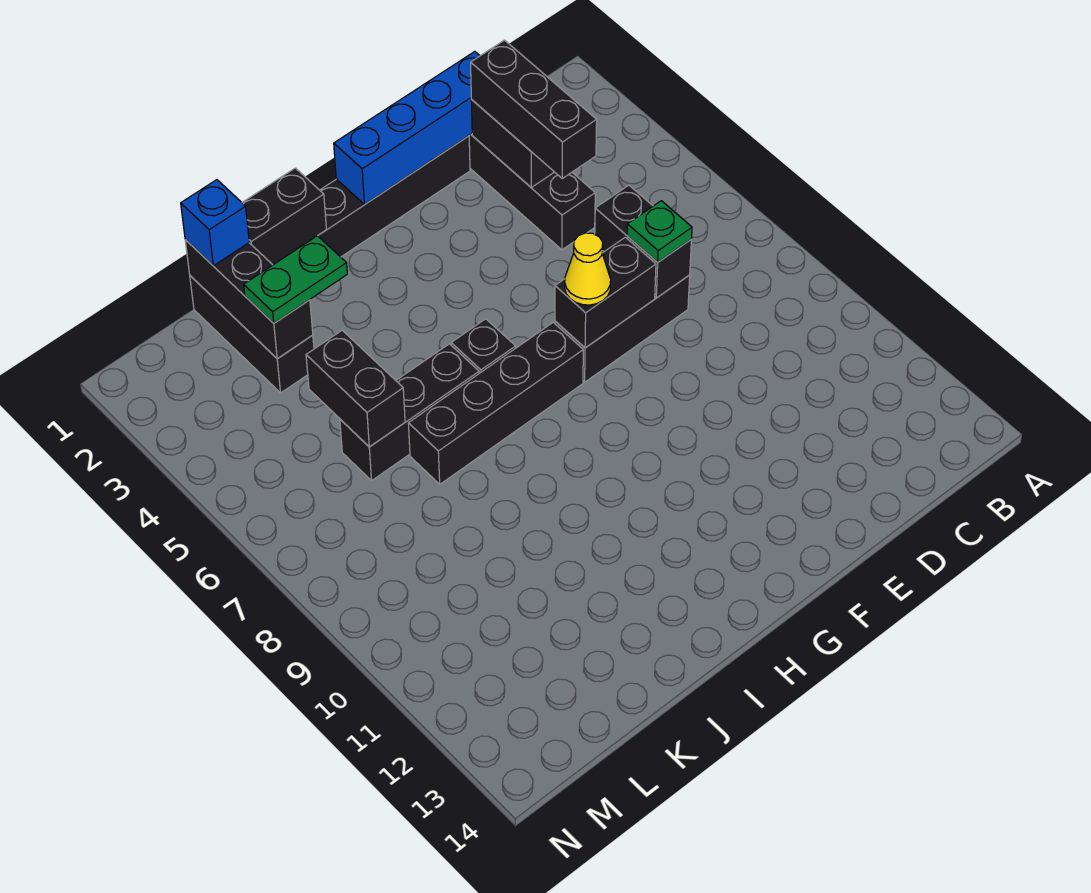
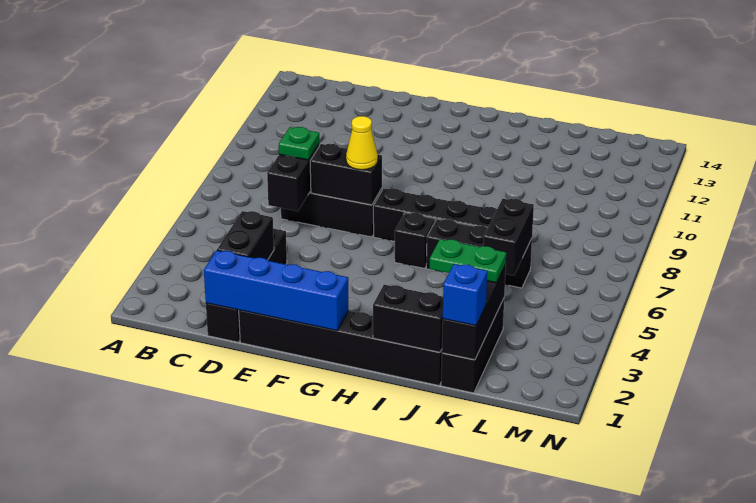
black 1x3 brick [471,40,597,178] -> none

